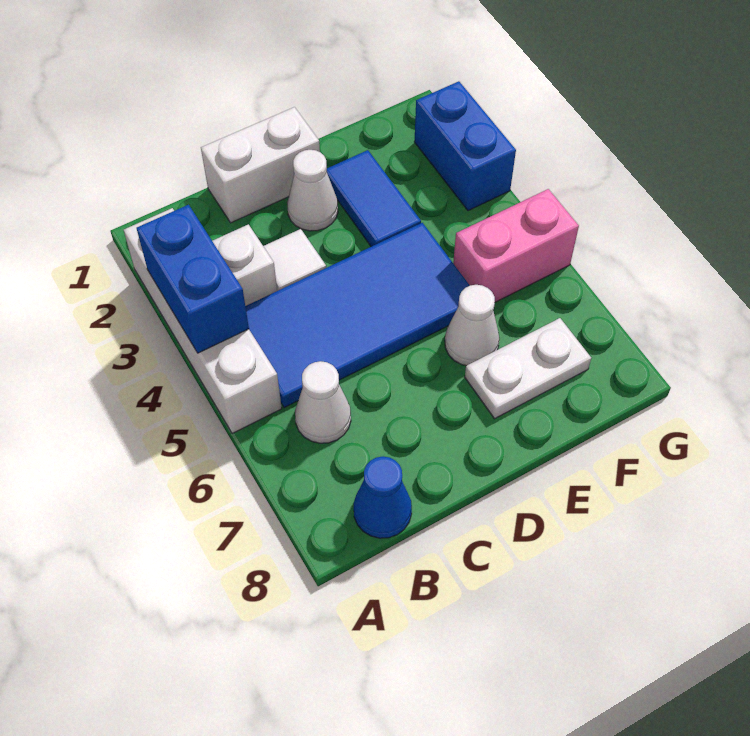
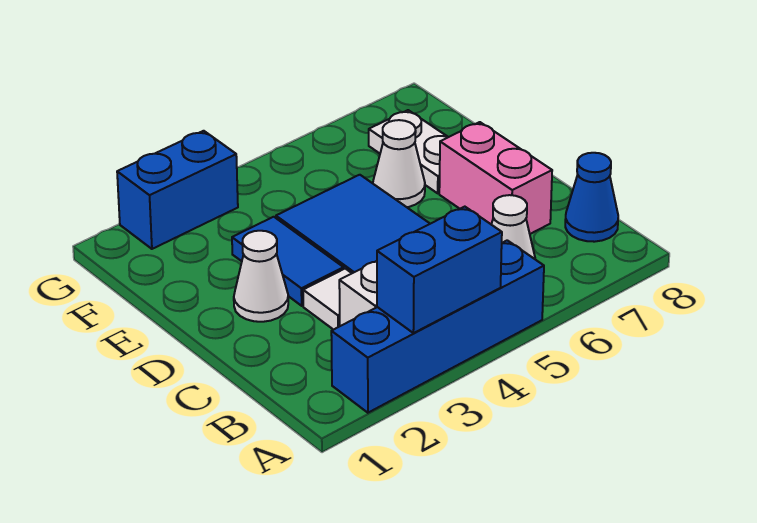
white 1x4 brick [124,208,282,434] -> blue 1x4 brick [331,240,544,413]
white 1x2 brick [201,107,320,223] -> none
blue 1x2 tile [327,150,421,247] -> blue 1x2 tile turned to [232,217,344,306]
pink 1x2 brick [453,189,579,302] -> pink 1x2 brick moved to [439,122,552,234]

